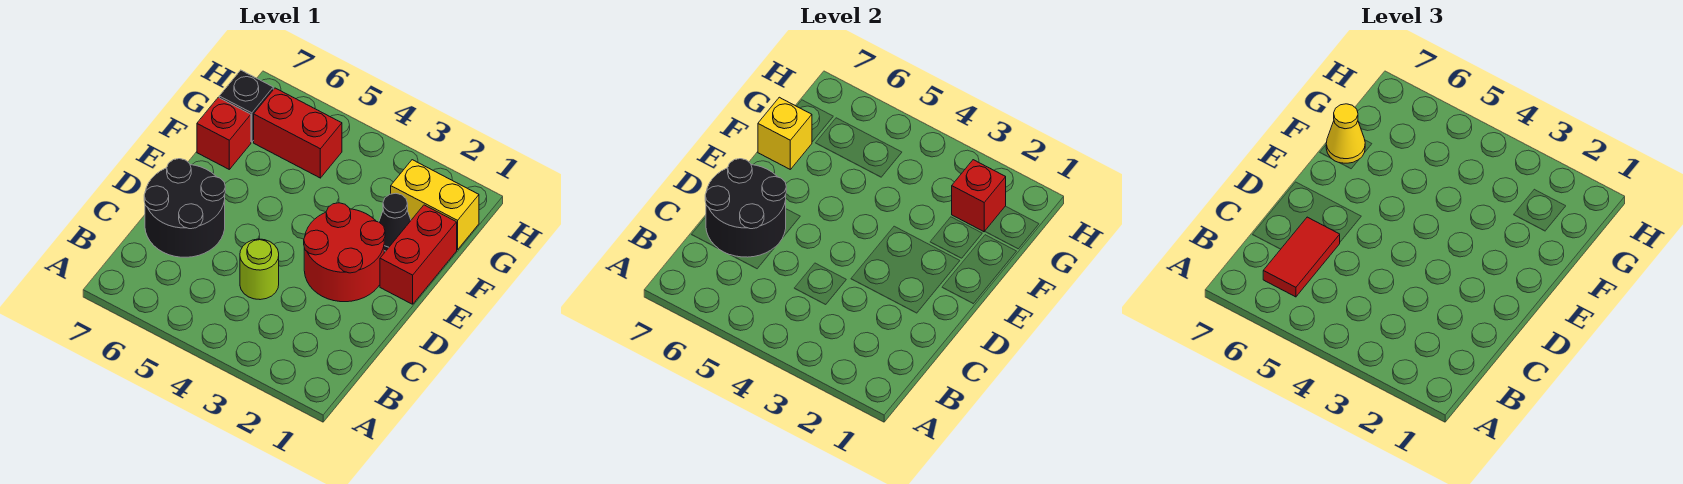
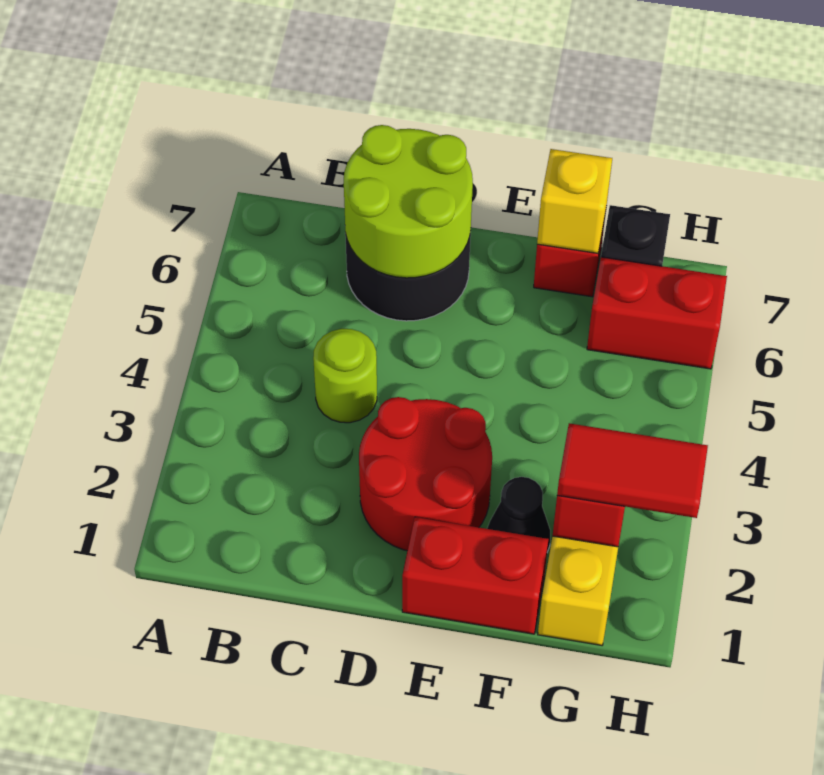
red 1x2 tile [1263,217,1340,297] -> red 1x2 tile moved to [557,423,708,518]
black 2x2 round brick [705,159,786,257] -> lime 2x2 round brick [344,125,473,278]
yellow 1x1 cone [1326,104,1365,163] -> none
red 1x2 brick [254,88,342,178] -> red 1x2 brick turned to [587,257,727,369]

